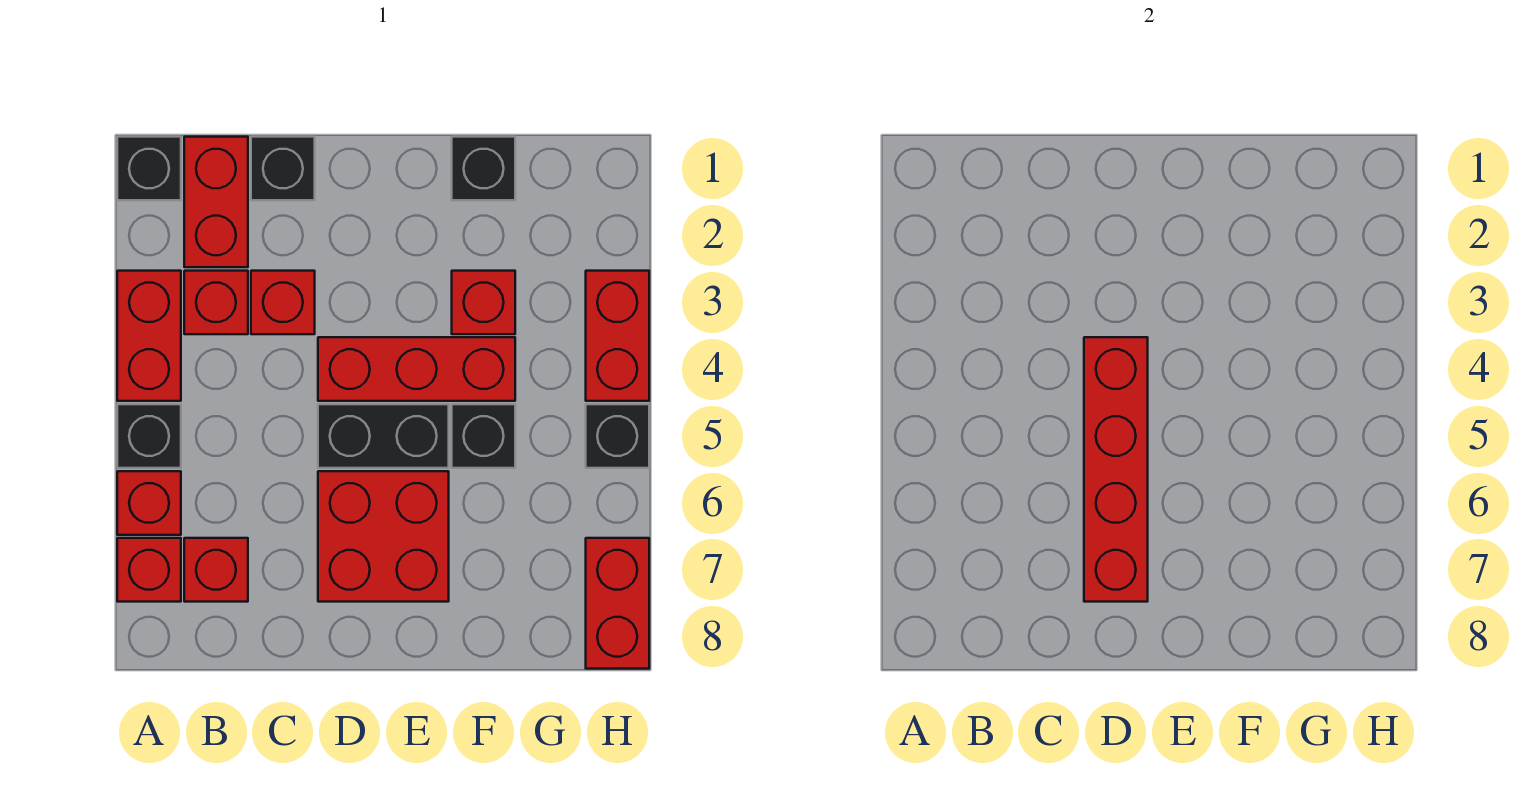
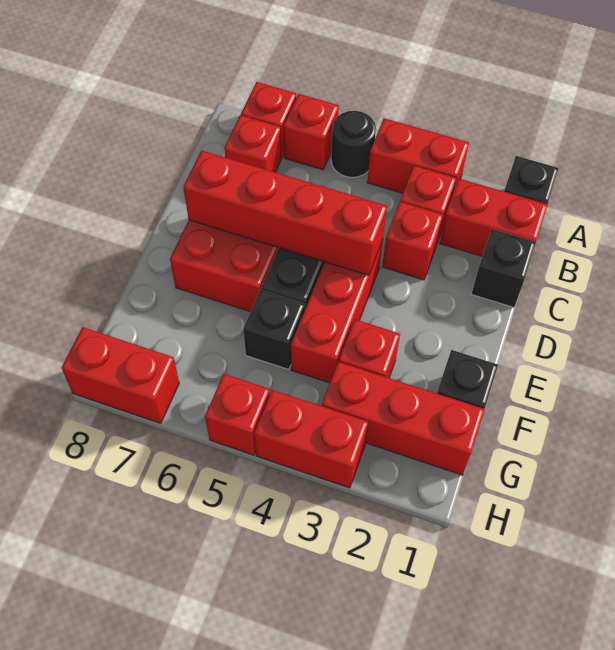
black 1x1 brick [117,404,181,468] -> black 1x1 round brick [331,111,376,177]
none -> red 1x3 brick [322,362,484,475]
black 1x1 brick [586,404,649,468] -> red 1x1 brick [205,374,270,455]

